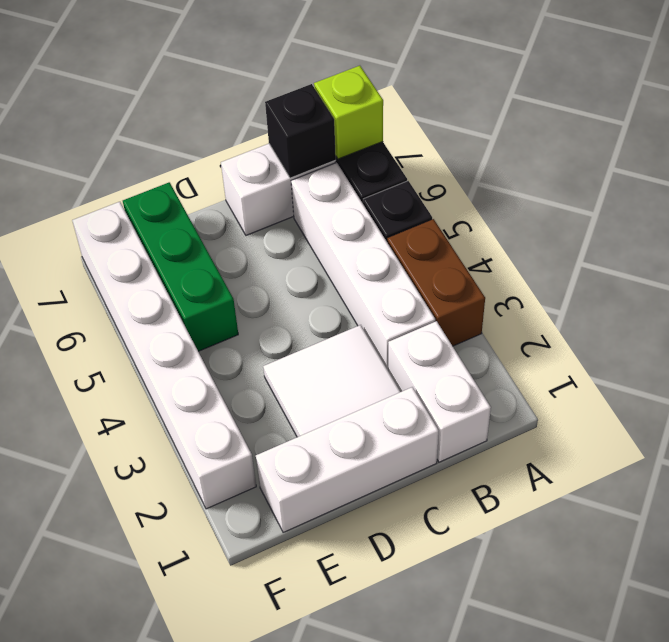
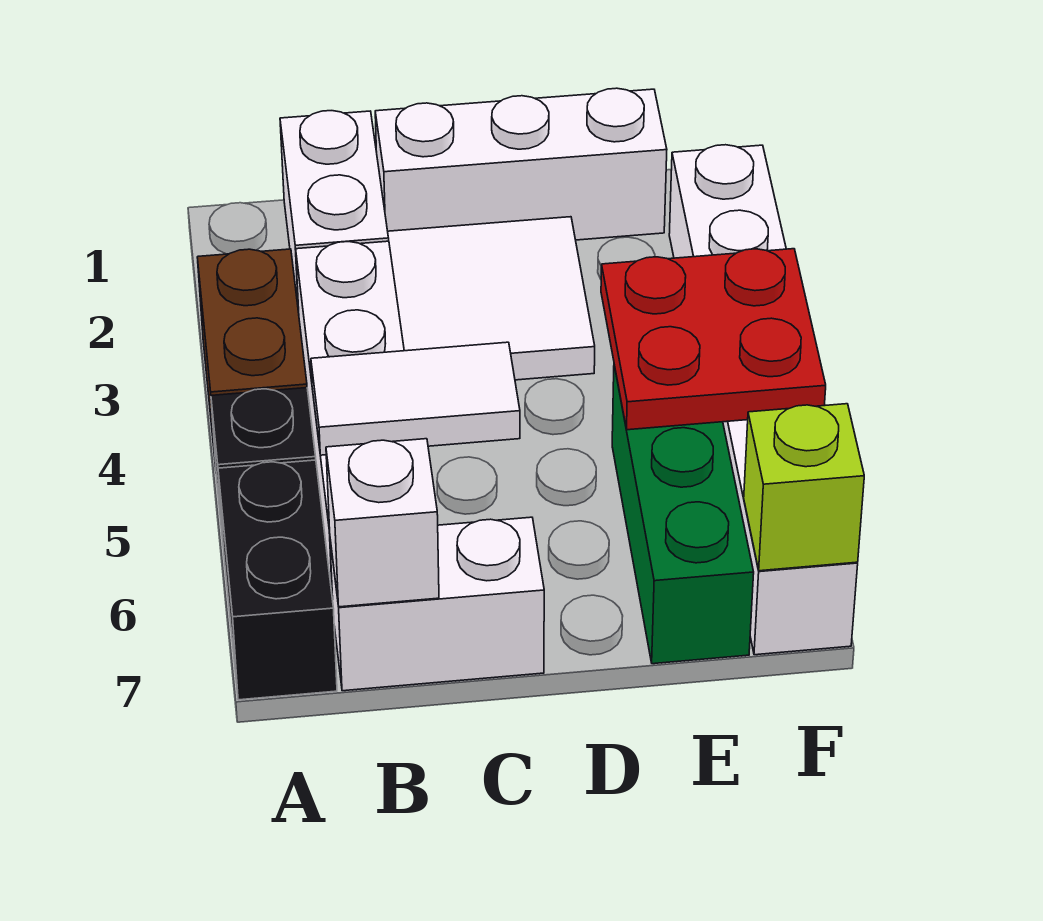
lime 1x1 brick [314,66,383,159] -> lime 1x1 brick moved to [744,404,864,571]
none -> white 1x2 tile [311,342,520,455]
black 1x1 brick [265,84,336,178] -> white 1x1 brick [326,439,439,607]
none -> red 2x2 plate [601,249,826,430]

